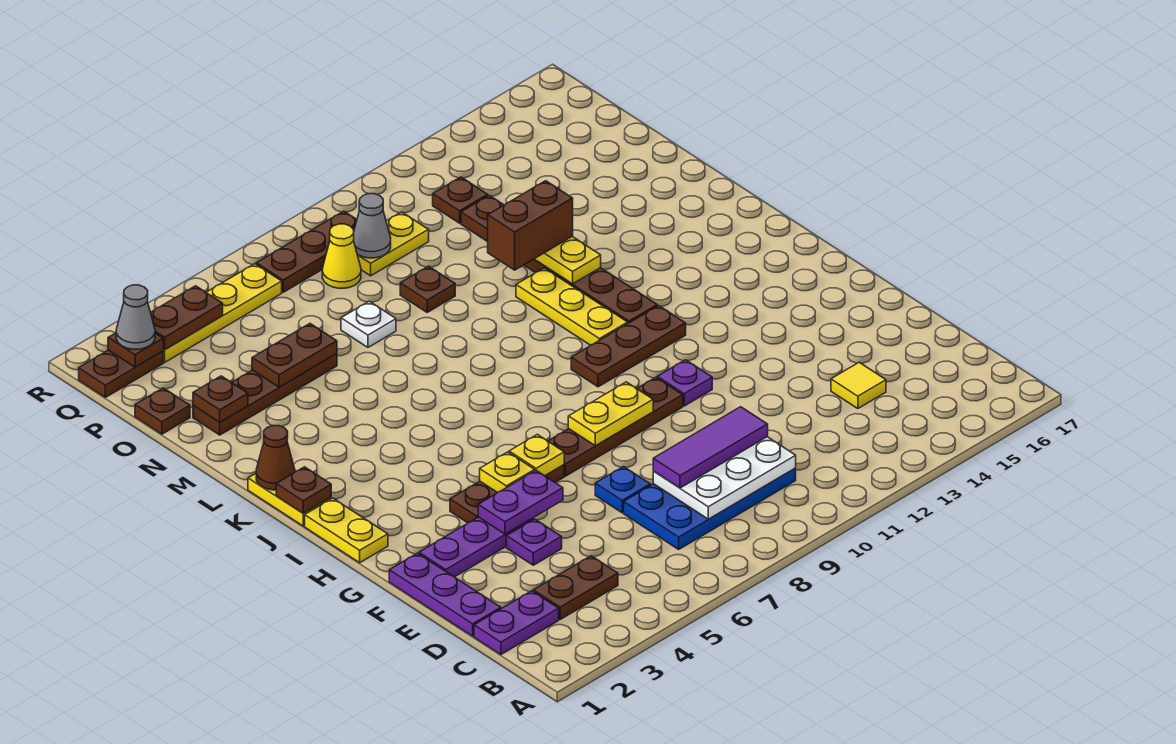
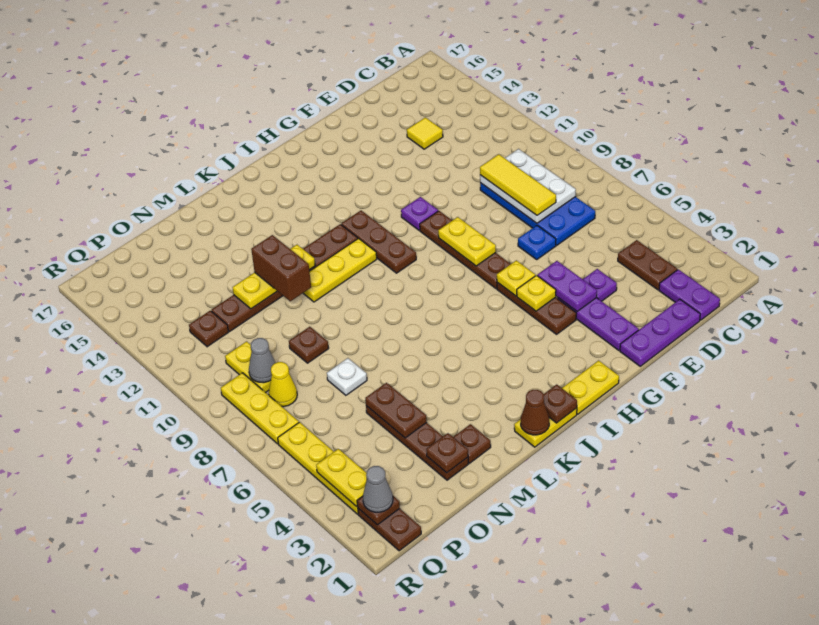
purple 1x3 tile [653,407,768,488] -> yellow 1x3 tile [480,154,556,215]
brown 1x1 plate [135,388,190,434] -> brown 1x1 plate moved to [454,424,491,463]
brown 1x2 plate [151,286,223,350] -> yellow 1x2 plate [316,449,367,507]
brown 1x3 plate [256,211,357,292] -> yellow 1x3 plate [221,373,299,444]

